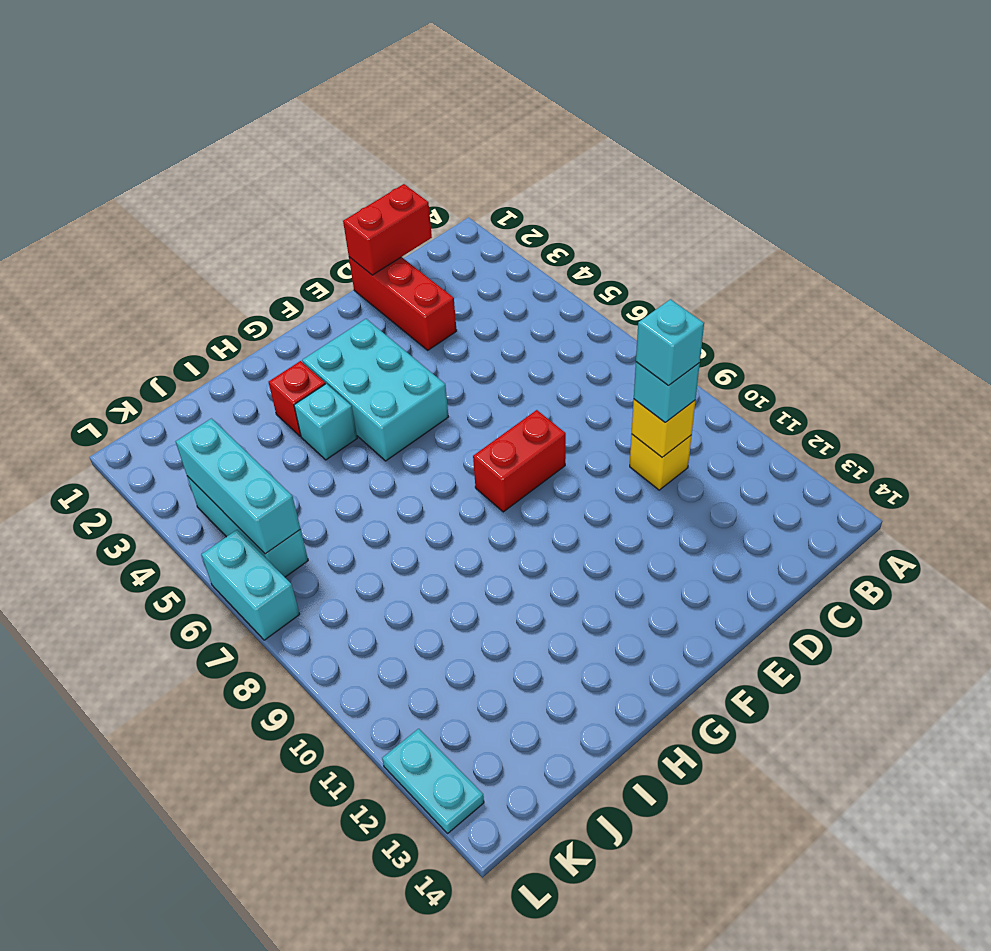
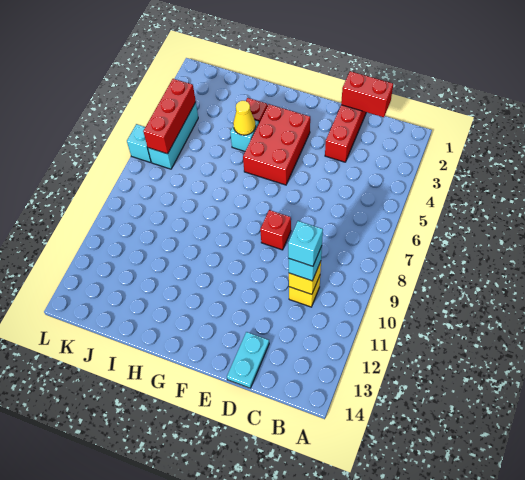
red 1x2 brick [473,410,566,512] -> red 1x1 brick [260,210,291,250]
cyan 2x3 brick [302,319,448,461] -> red 2x3 brick [243,104,310,185]
none -> yellow 1x1 cone [233,101,256,135]
cyan 1x3 brick [176,418,300,554] -> red 1x3 brick [143,79,196,154]
cyan 1x2 brick [201,530,300,640] -> cyan 1x1 brick [127,124,151,163]
cyan 1x2 plate [382,729,484,833] -> cyan 1x2 plate moved to [227,332,269,388]

